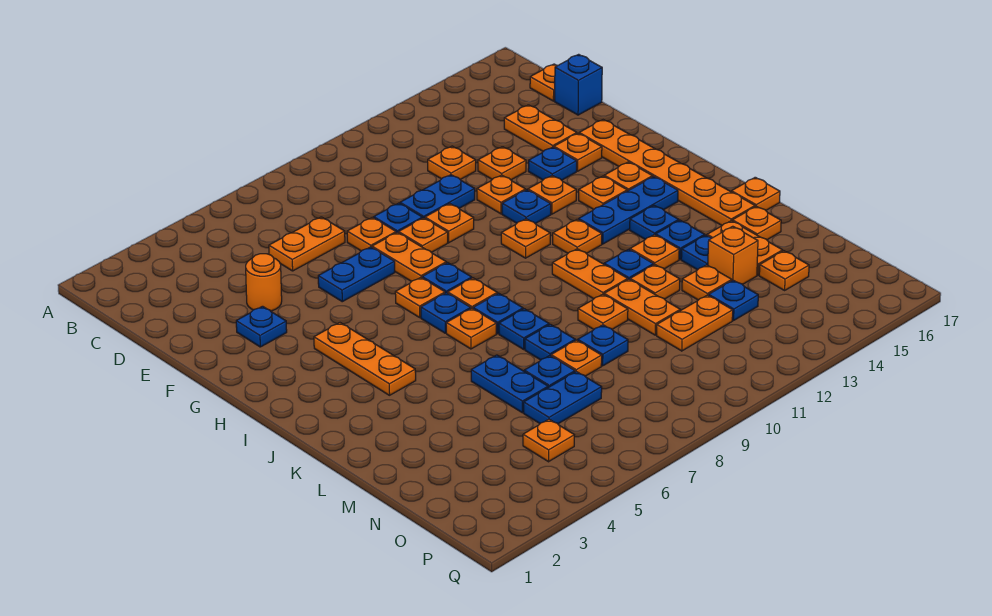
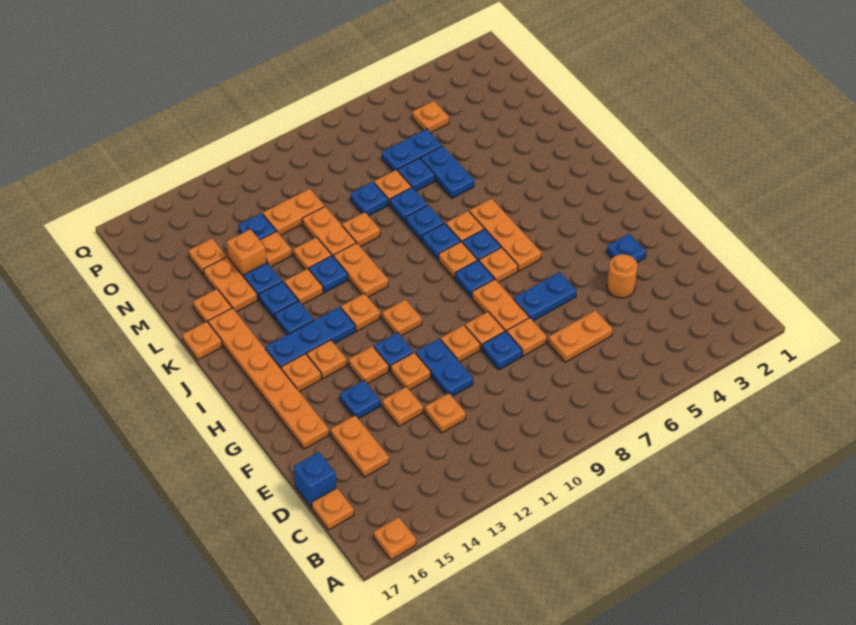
blue 1x2 plate [400,175,475,218] -> blue 1x2 plate turned to [416,339,473,396]
orange 1x1 plate [554,133,602,171] -> orange 1x1 plate moved to [374,517,416,560]
orange 1x3 plate [314,323,416,395] -> orange 1x3 plate moved to [469,199,542,271]

